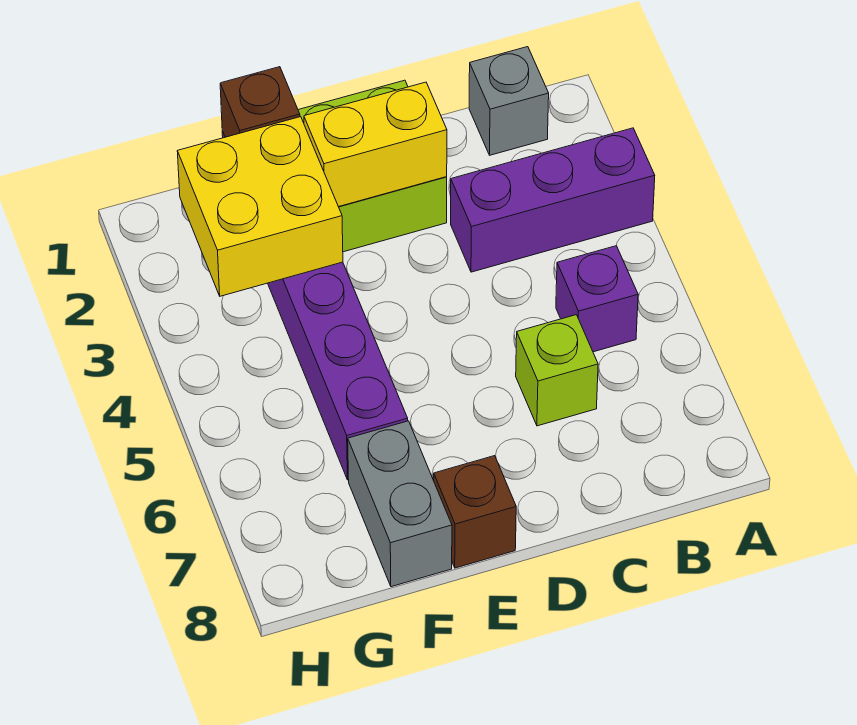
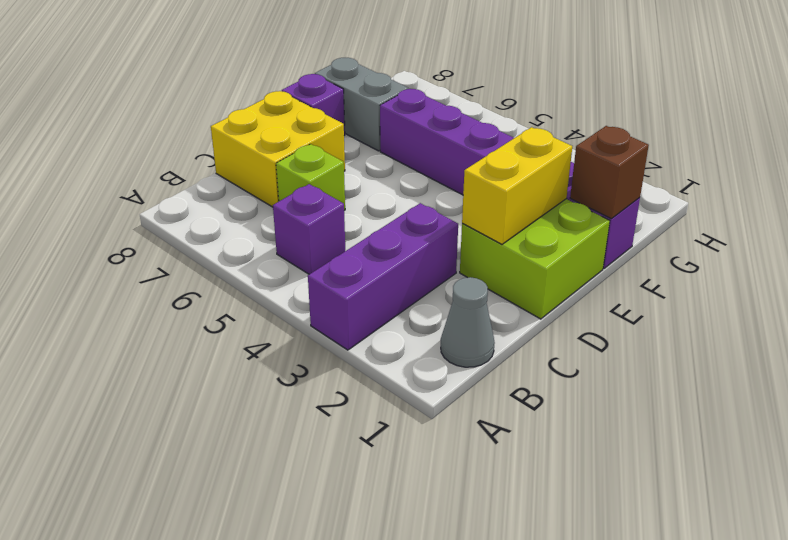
grey 1x1 brick [469,47,549,155] -> grey 1x1 cone [441,277,495,367]
brown 1x1 brick [434,456,516,568] -> purple 1x1 brick [282,74,345,135]
yellow 2x2 brick [177,117,343,296] -> yellow 2x2 brick moved to [211,91,345,207]

